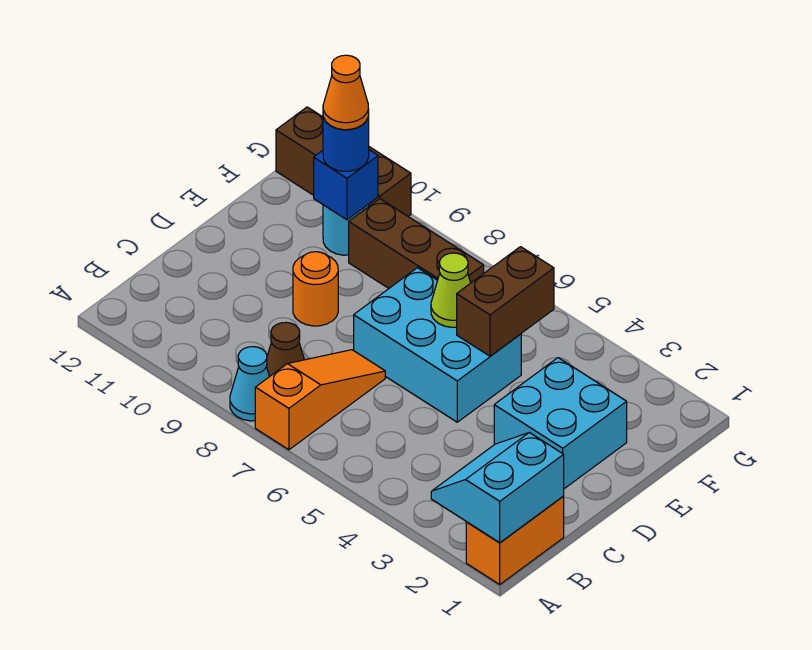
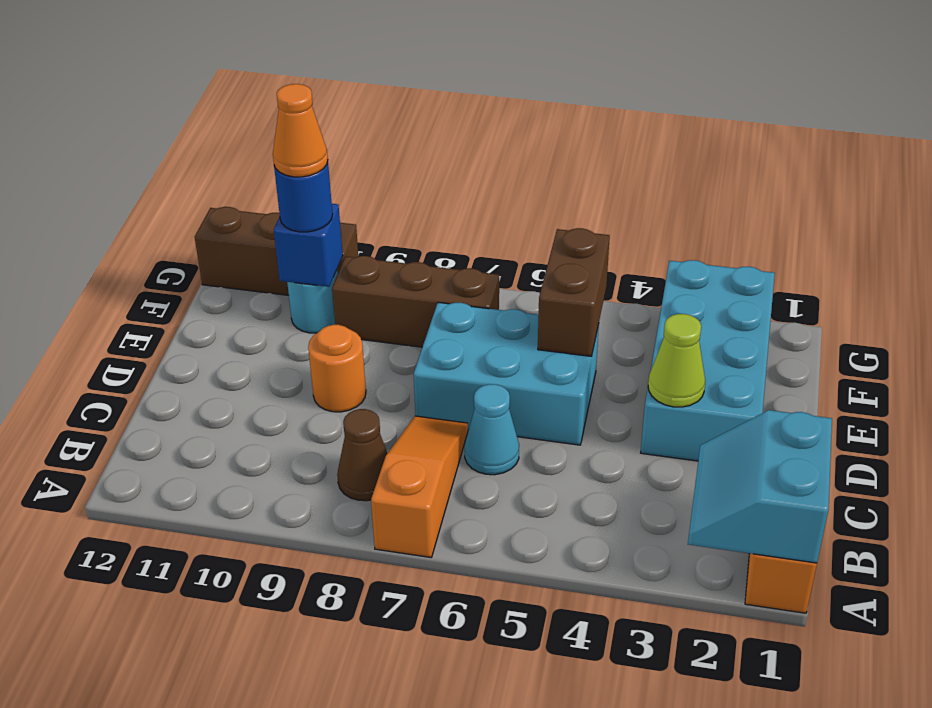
cyan 1x1 cone [230,347,270,421] -> cyan 1x1 cone moved to [465,384,519,475]
cyan 2x2 brick [494,358,627,489] -> cyan 2x4 brick [641,260,775,461]
lime 1x1 cone [431,253,471,327] -> lime 1x1 cone moved to [648,314,705,407]

